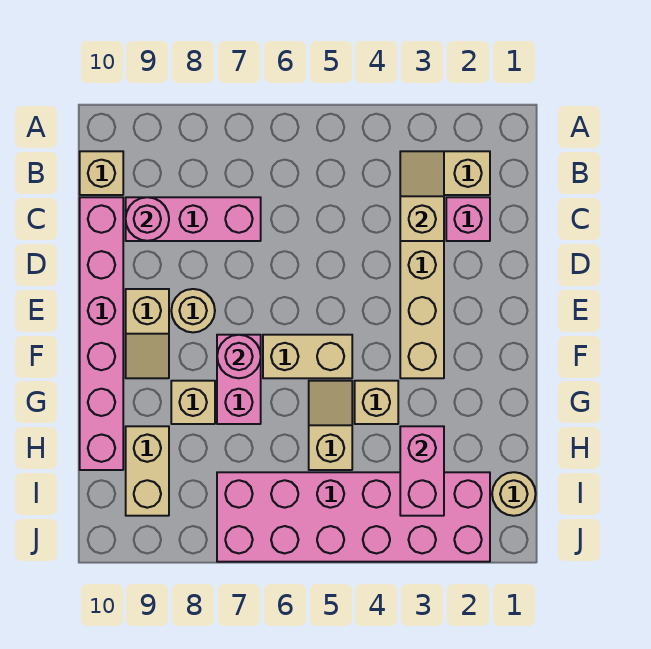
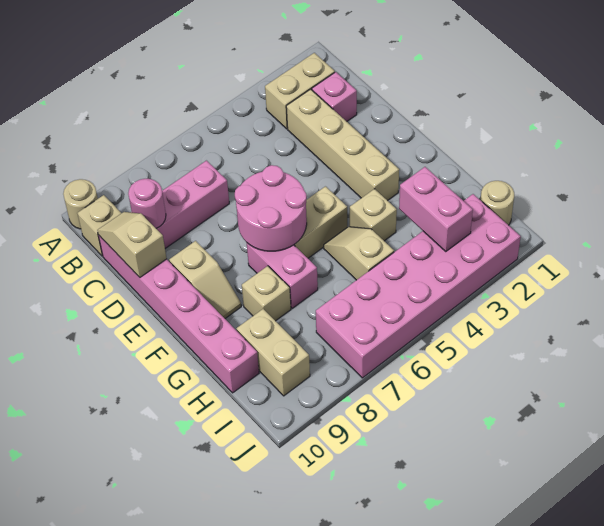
tan 1x2 slope [400,151,444,241] -> tan 1x2 slope moved to [97,212,167,277]
tan 1x1 round brick [171,289,215,332] -> tan 1x1 round brick moved to [63,179,98,229]
pink 1x1 round brick [217,335,261,378] -> pink 2x2 round brick [235,165,307,251]

